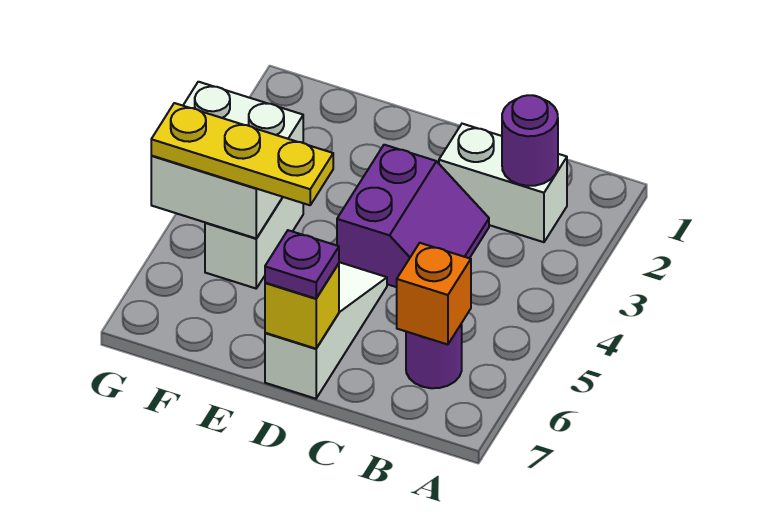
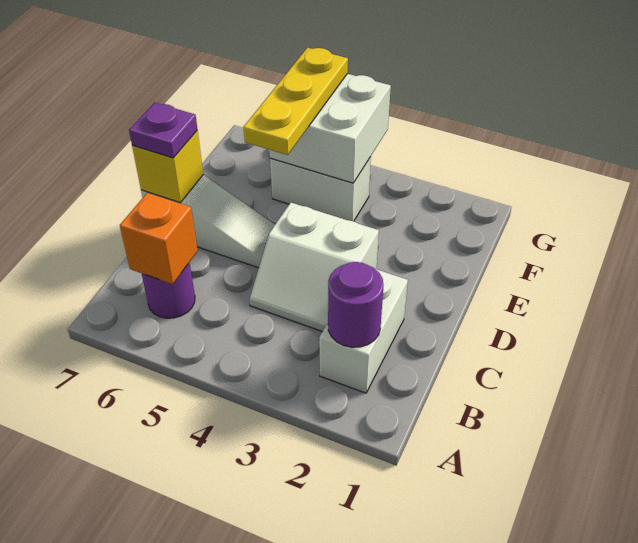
purple 2x2 slope [337,145,489,287] -> white 2x2 slope [250,203,379,332]

